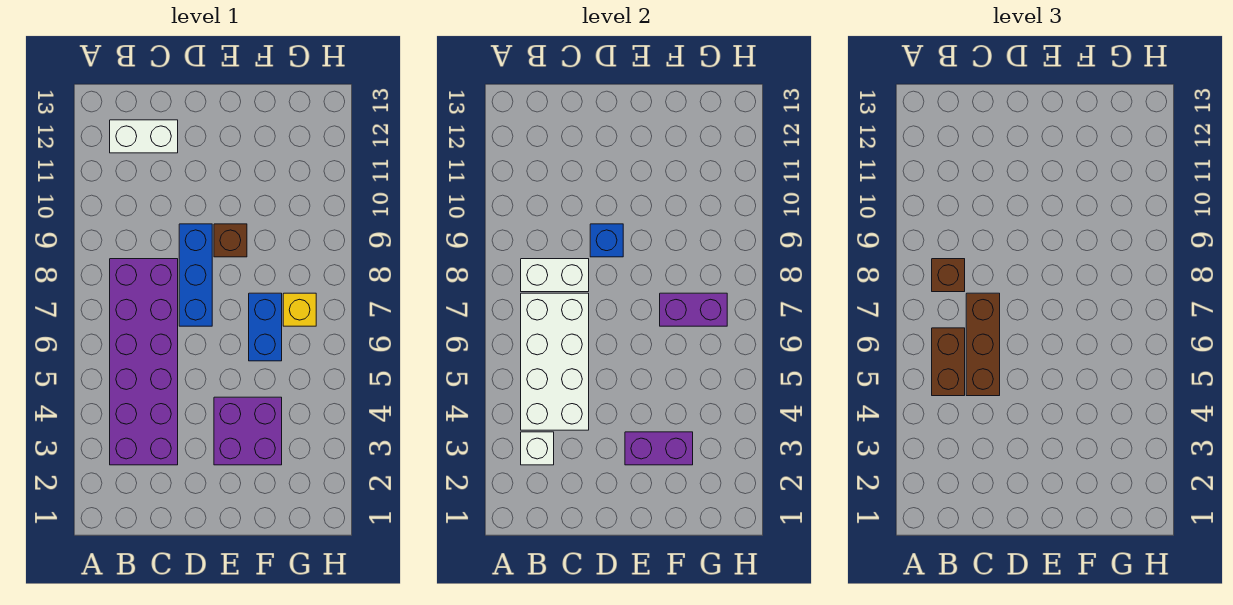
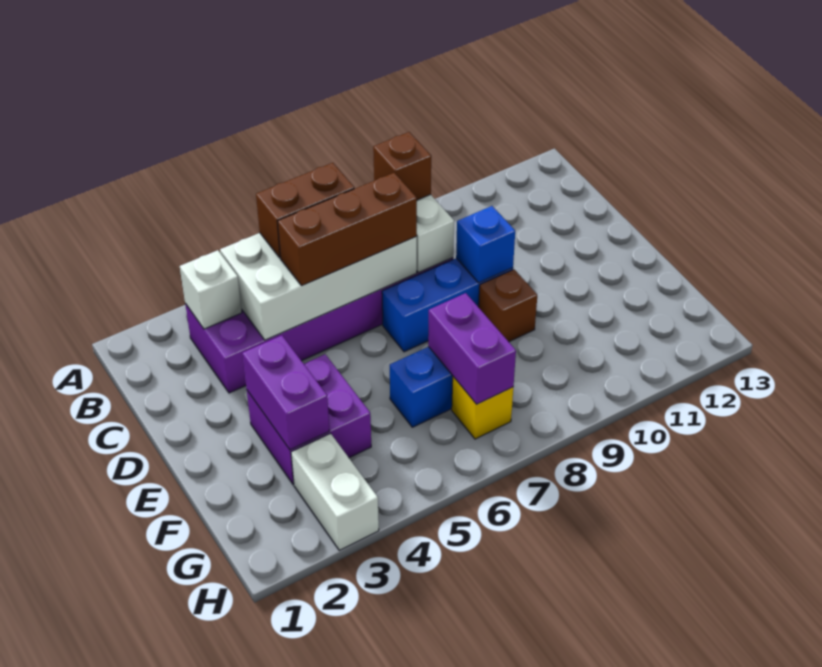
white 1x2 brick [110,120,178,153] -> white 1x2 brick moved to [291,434,379,550]

